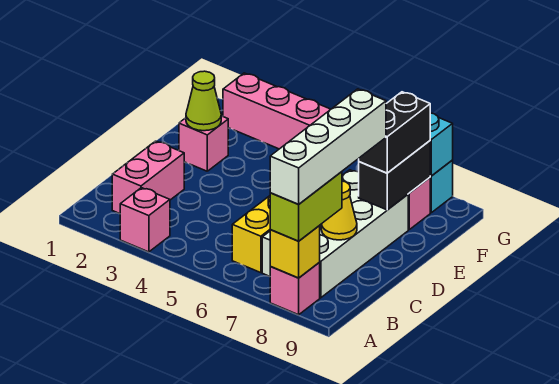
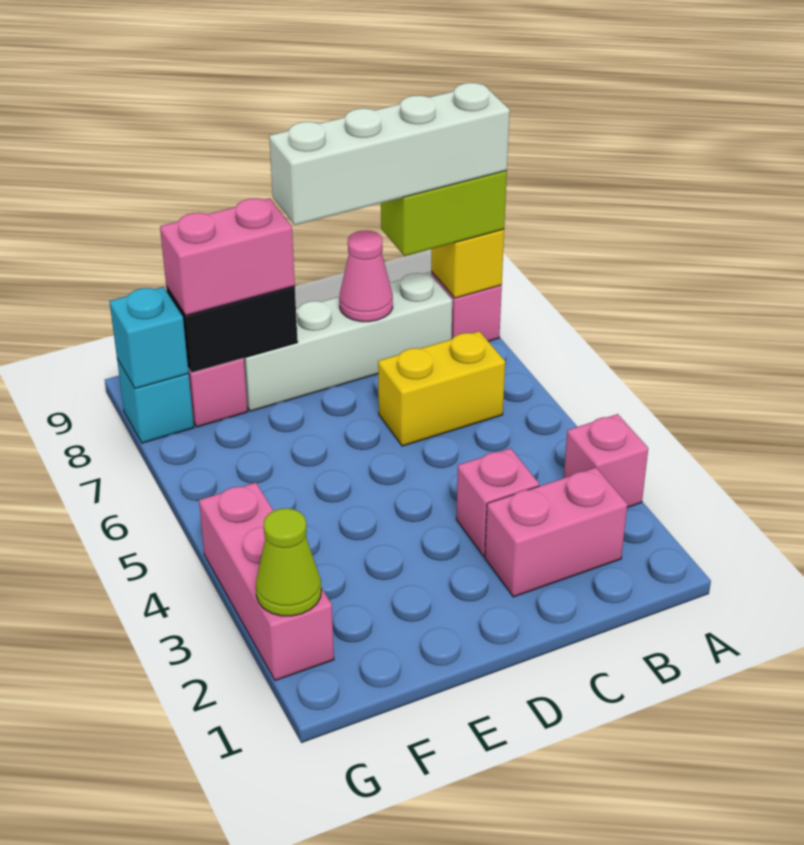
white 2x4 brick [262,170,408,298] -> white 1x4 brick [243,272,452,411]
yellow 1x1 cone [321,181,357,240] -> pink 1x1 cone [339,230,393,322]
pink 1x1 brick [179,116,228,171] -> pink 1x1 brick moved to [456,448,539,556]
lime 1x1 cone [186,71,221,131] -> lime 1x1 cone moved to [256,508,321,616]
black 1x2 brick [359,92,430,173] -> pink 1x2 brick [160,199,295,315]

